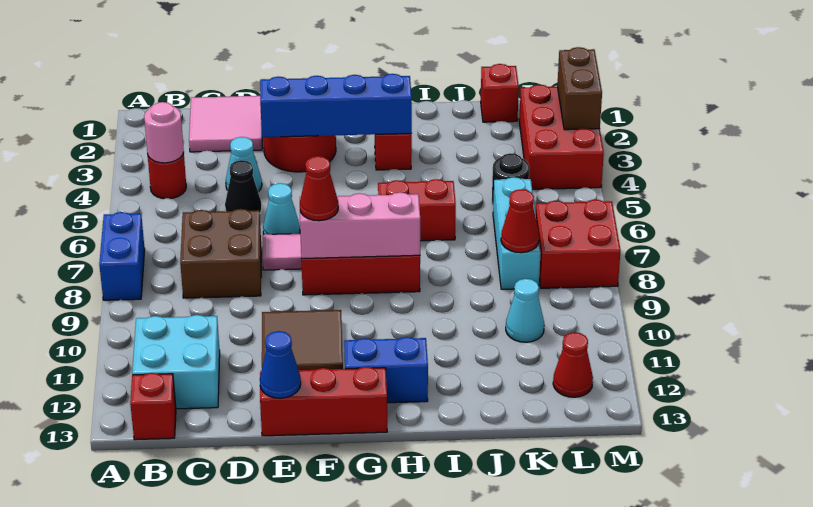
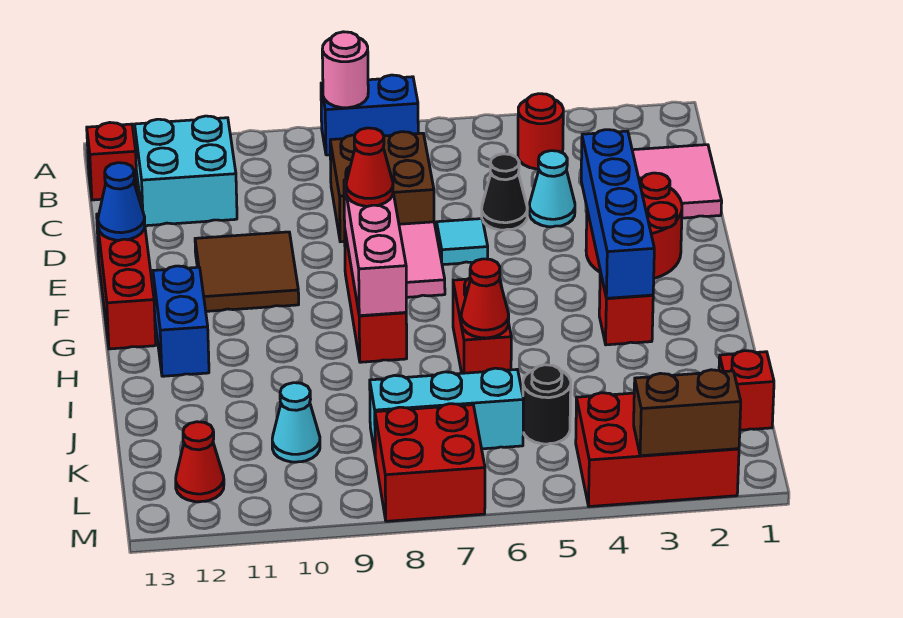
pink 1x1 round brick [144,102,184,163] -> pink 1x1 round brick moved to [322,32,368,108]
cyan 1x1 cone [263,183,300,234] -> cyan 1x1 tile [437,219,488,265]
red 1x1 cone [501,189,539,253] -> red 1x1 cone moved to [461,259,509,338]

